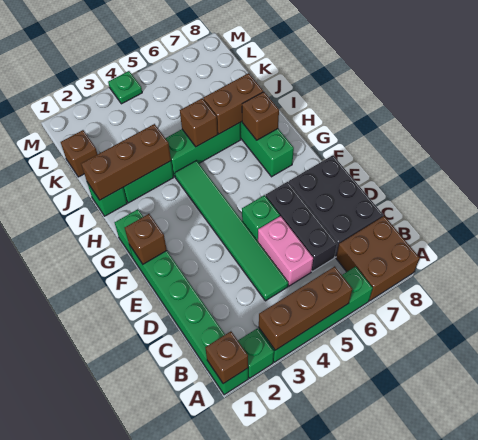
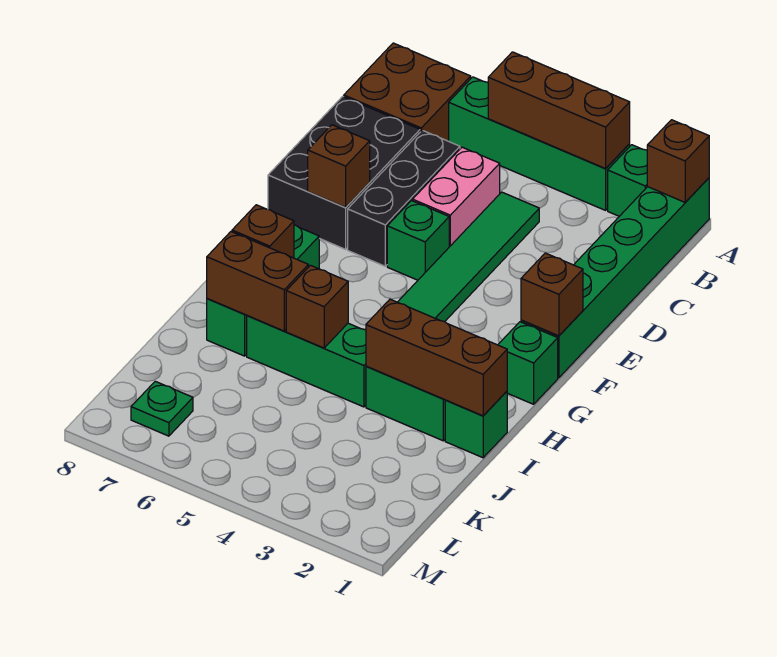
brown 1x1 brick [61,130,98,177] -> brown 1x1 brick moved to [308,125,370,207]
green 1x1 plate [108,71,142,104] -> green 1x1 plate moved to [131,381,193,436]

